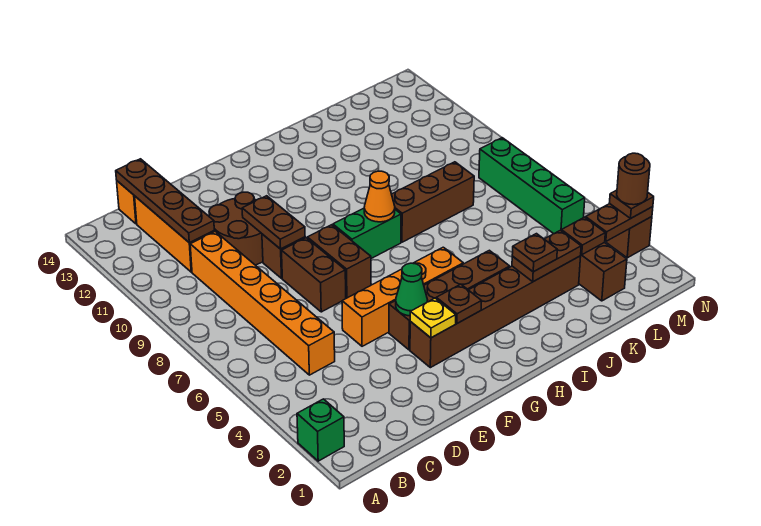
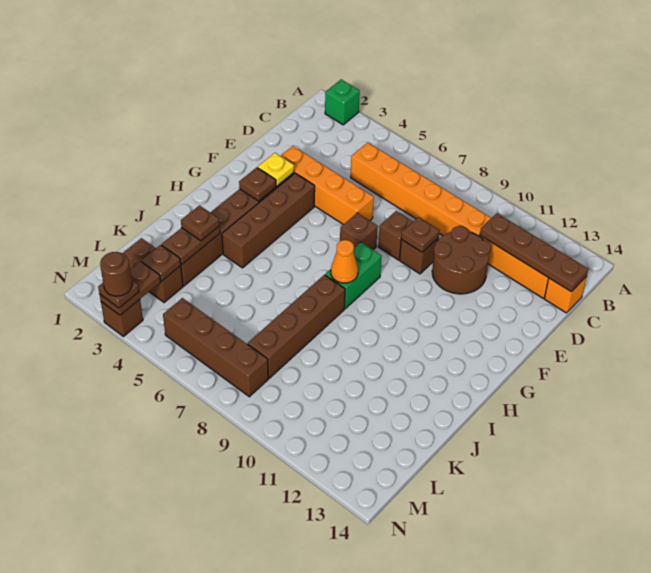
orange 1x4 brick [342,247,463,346] -> orange 1x4 brick turned to [281,146,374,225]
brown 1x2 brick [282,238,346,312] -> brown 1x1 brick [378,211,413,260]
brown 1x2 plate [242,196,305,249] -> brown 1x1 plate [401,217,440,252]
green 1x1 cone [396,263,427,316] -> none
brown 1x2 brick [307,225,371,298] -> brown 1x1 brick [340,213,378,250]
brown 1x3 brick [392,162,474,242] -> brown 1x4 brick [248,275,345,378]
green 1x4 brick [479,138,585,234] -> brown 1x4 brick [163,298,268,397]

